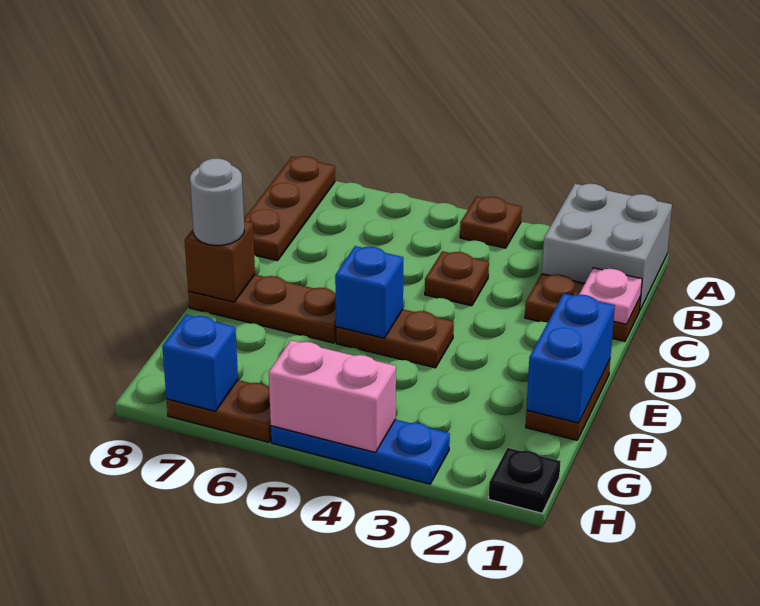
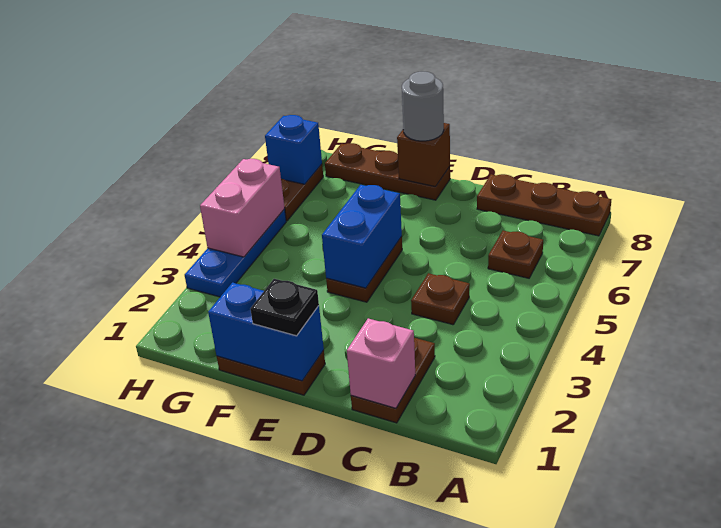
grey 2x2 brick [542,184,672,311] -> none
brown 1x1 plate [460,197,522,248] -> brown 1x1 plate moved to [488,231,543,278]
pink 1x1 plate [579,268,642,324] -> pink 1x1 brick [347,318,415,408]
blue 1x1 brick [335,246,403,338] -> blue 1x2 brick [322,185,402,288]
brown 1x3 plate [188,275,336,343] -> brown 1x3 plate turned to [325,143,450,200]
black 1x1 plate [489,448,561,513] -> black 1x1 plate moved to [250,279,319,336]

